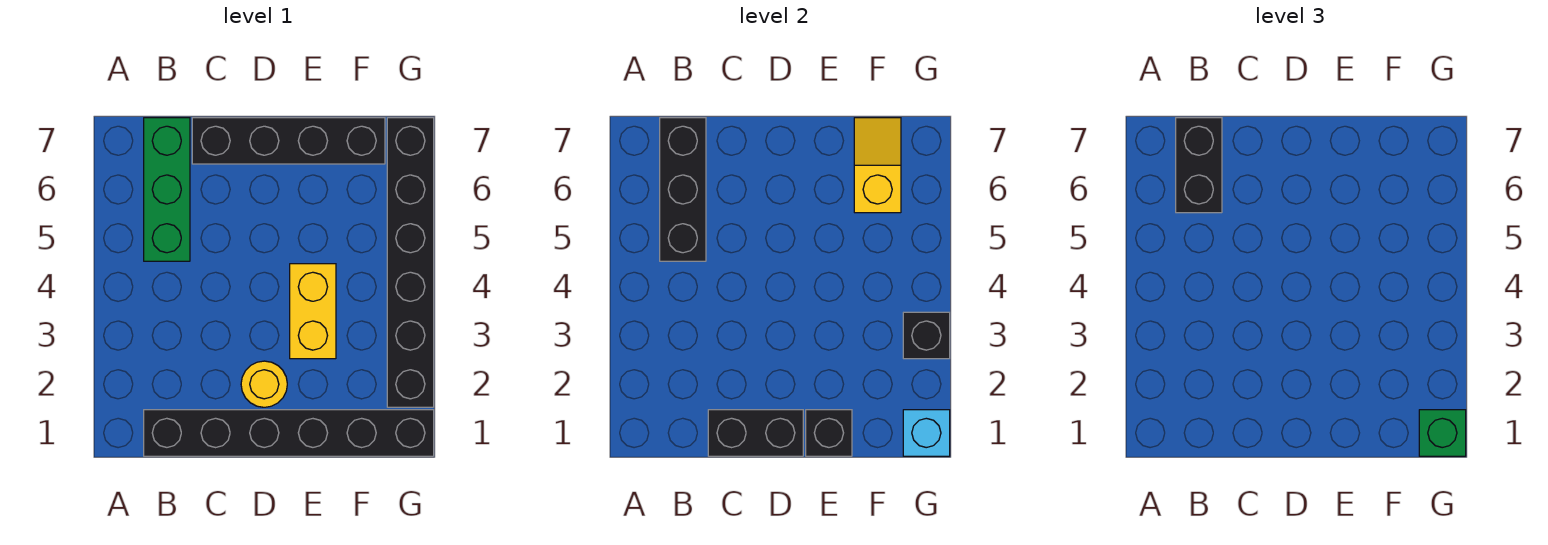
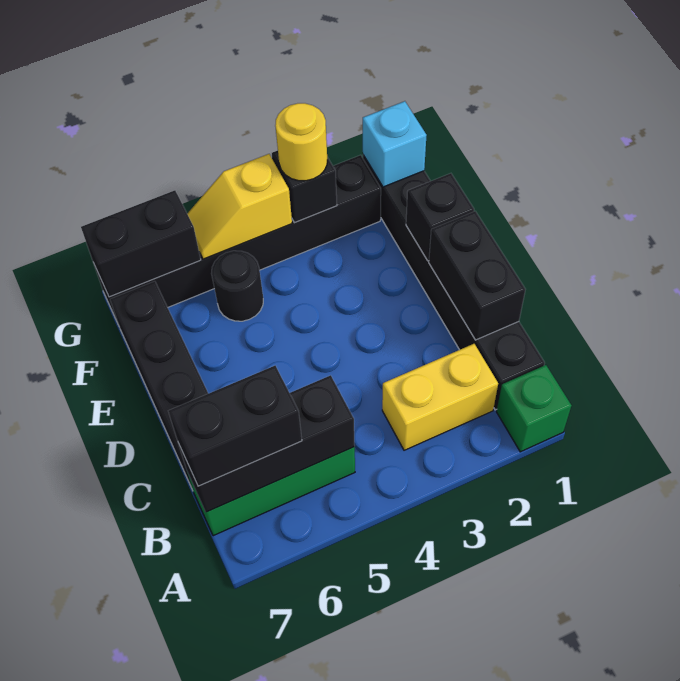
yellow 1x1 round brick [241,361,287,407] -> yellow 1x1 round brick moved to [275,103,327,181]
yellow 1x2 brick [290,264,336,359] -> yellow 1x2 brick moved to [382,344,498,450]
none -> black 1x1 round brick [211,251,263,321]
yellow 1x2 slope [854,118,901,213] -> yellow 1x2 slope moved to [187,154,292,259]
green 1x1 brick [1419,410,1466,456] -> green 1x1 brick moved to [497,365,572,452]
none -> black 1x2 brick [81,190,201,297]

